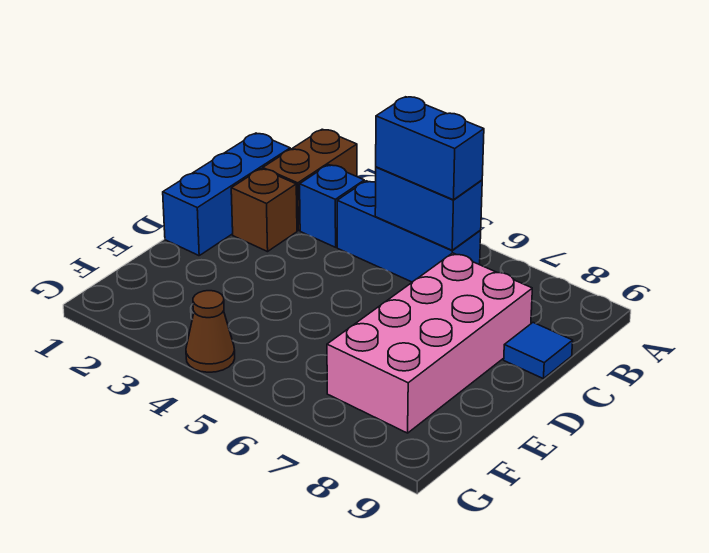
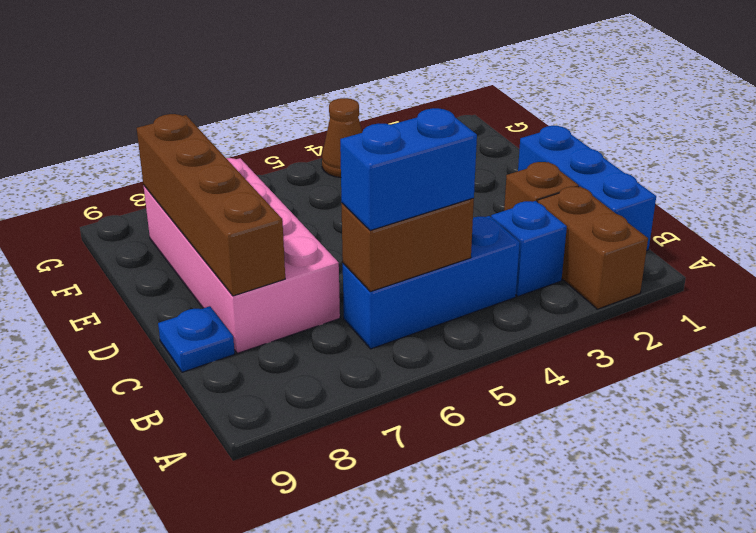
blue 1x2 brick [375,167,482,250] -> brown 1x2 brick [341,198,474,292]
none -> brown 1x4 brick [137,114,285,296]
blue 1x1 tile [504,323,573,379] -> blue 1x1 plate [158,306,235,372]

